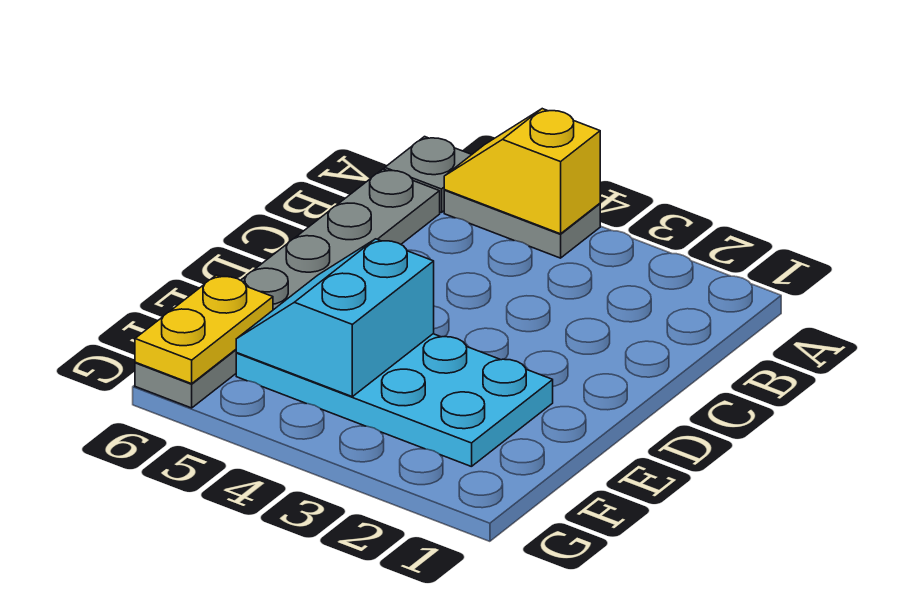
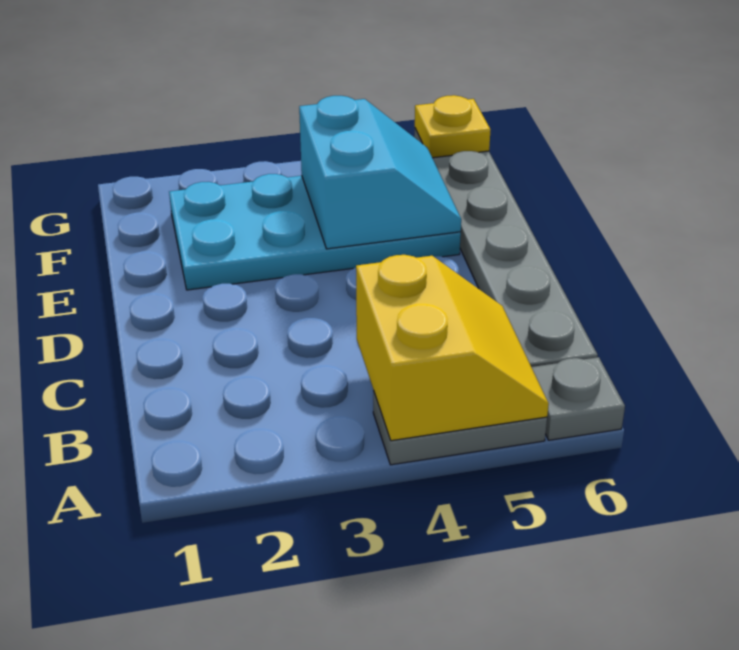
yellow 1x2 slope [444,109,600,234] -> yellow 2x2 slope [356,255,549,441]
yellow 1x2 plate [135,275,273,384] -> yellow 1x1 plate [415,95,491,158]

